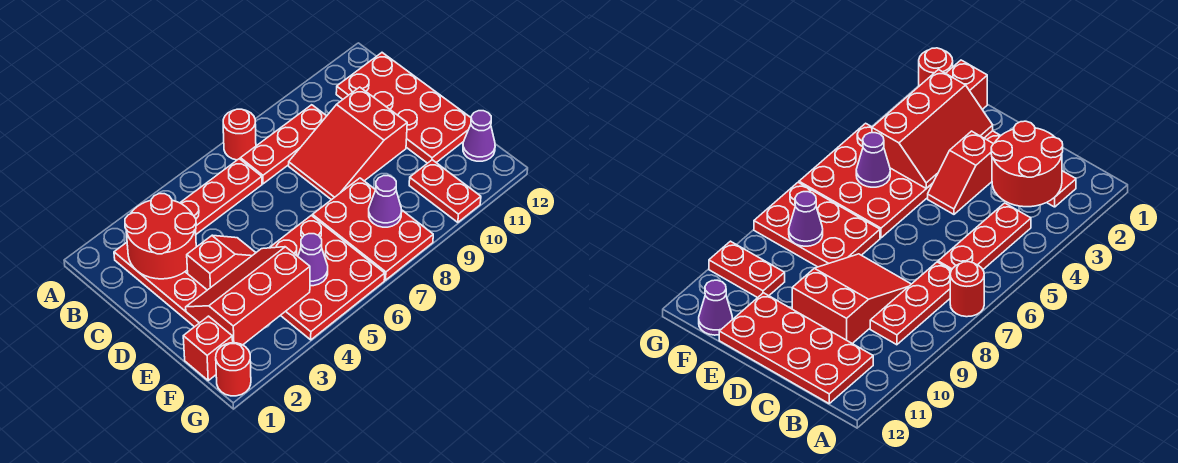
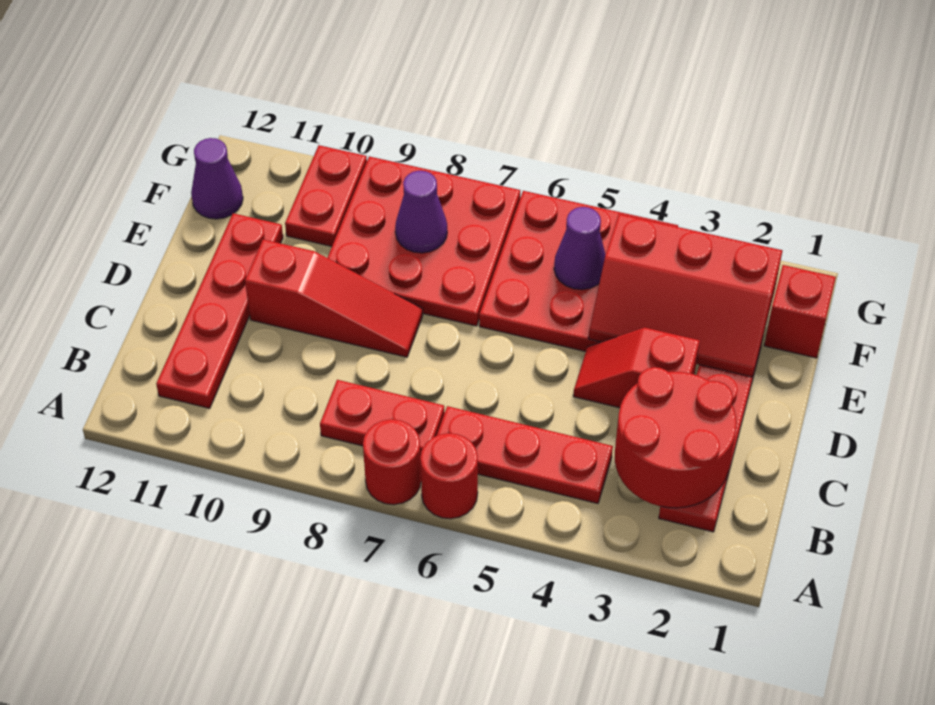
red 1x3 plate [240,105,326,184] -> red 1x2 plate [320,380,445,456]
red 2x4 plate [336,53,471,163] -> red 1x4 plate [156,213,283,408]
red 2x3 slope [289,87,407,200] -> red 1x3 slope [245,240,423,357]
red 2x3 plate [313,178,433,280] -> red 3x3 plate [327,156,520,326]
red 1x1 round brick [216,343,251,396] -> red 1x1 round brick moved to [420,433,478,519]

